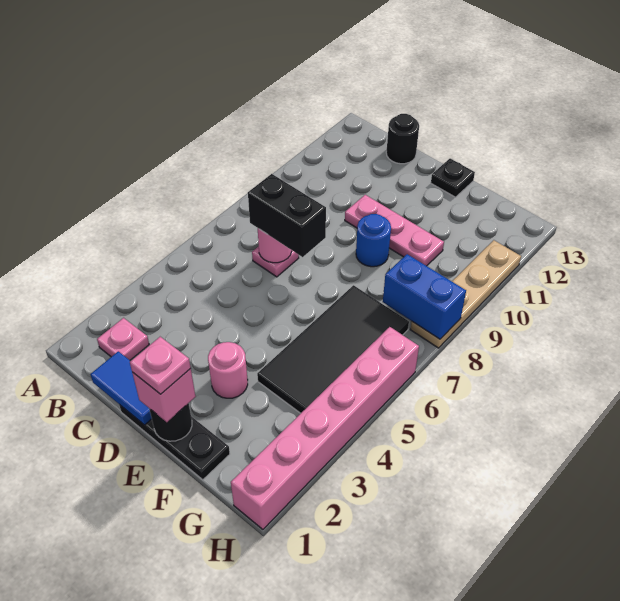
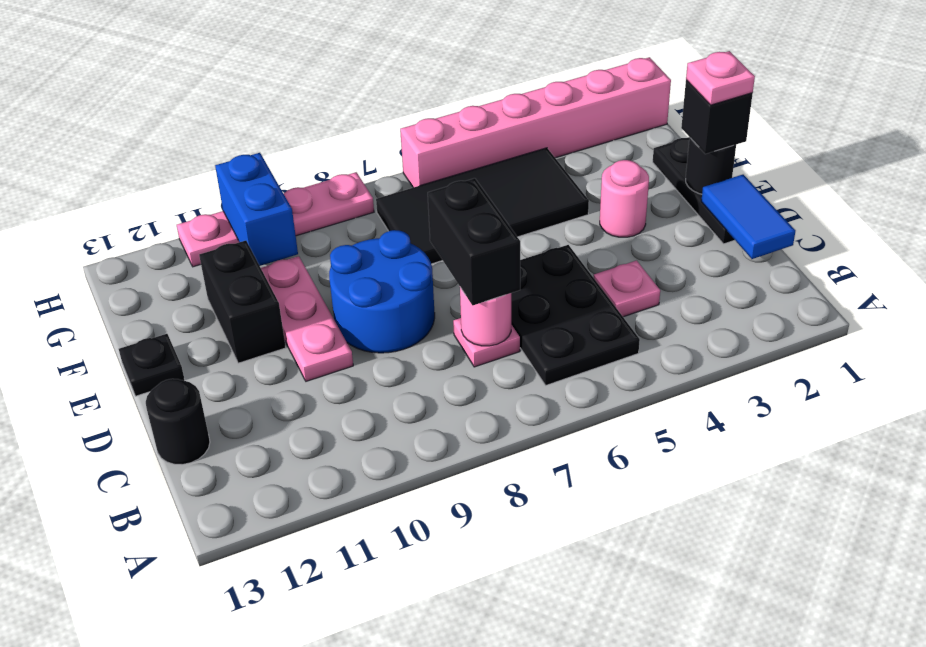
pink 1x1 plate [97,318,149,360] -> pink 1x1 plate moved to [594,261,660,317]
none -> black 2x3 plate [511,245,640,385]
pink 1x1 brick [132,369,196,422] -> black 1x1 brick [681,80,753,154]
blue 1x1 round brick [356,214,391,267] -> blue 2x2 round brick [329,230,435,353]
none -> black 1x2 brick [199,241,286,363]
blue 1x2 brick [383,254,466,339] -> blue 1x2 brick moved to [215,153,298,266]
tan 1x4 plate [410,240,521,348] -> pink 1x4 plate [177,172,374,267]

